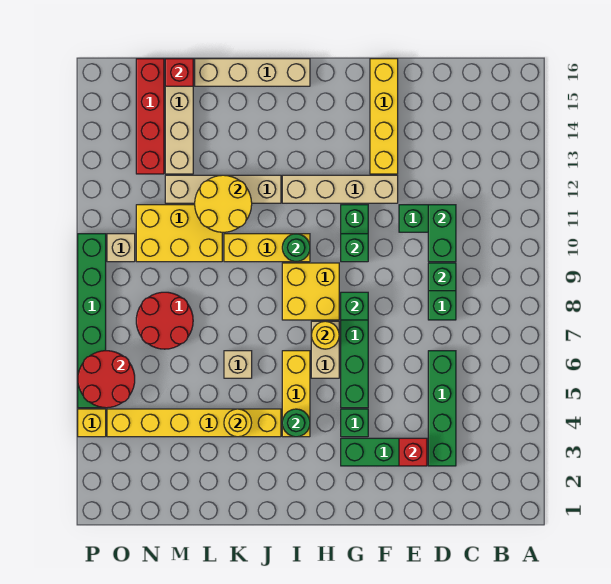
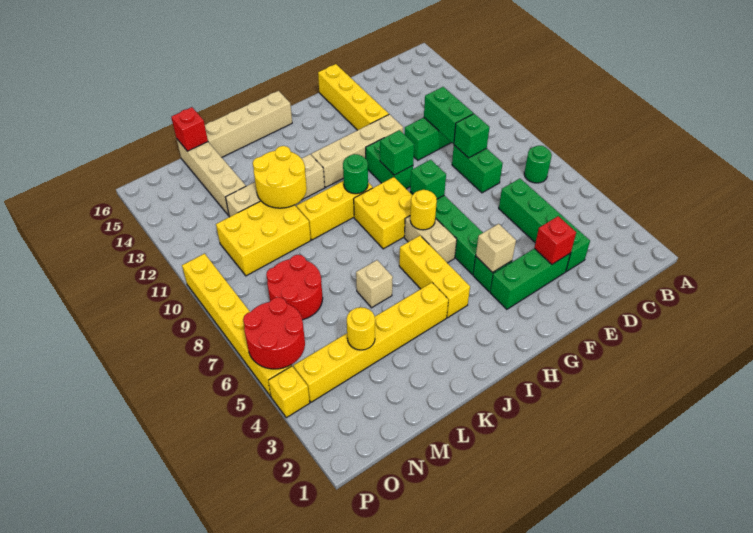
green 1x1 round brick [282,409,310,437] -> green 1x1 round brick moved to [524,145,552,183]
yellow 1x1 round brick [224,409,252,437] -> yellow 1x1 round brick moved to [347,307,375,350]
red 1x4 brick [136,59,164,174] -> none
tan 1x1 brick [107,234,135,262] -> tan 1x1 brick moved to [476,224,516,273]
green 1x6 brick [78,234,106,408] -> yellow 1x6 brick [182,254,292,397]

